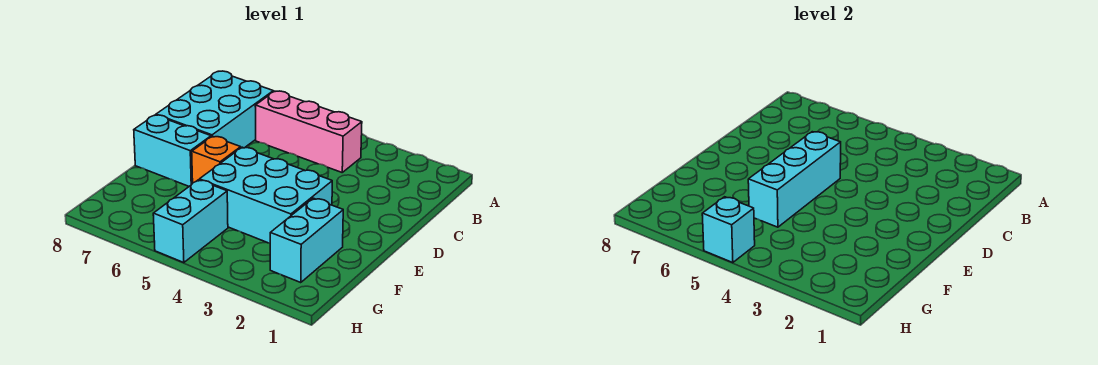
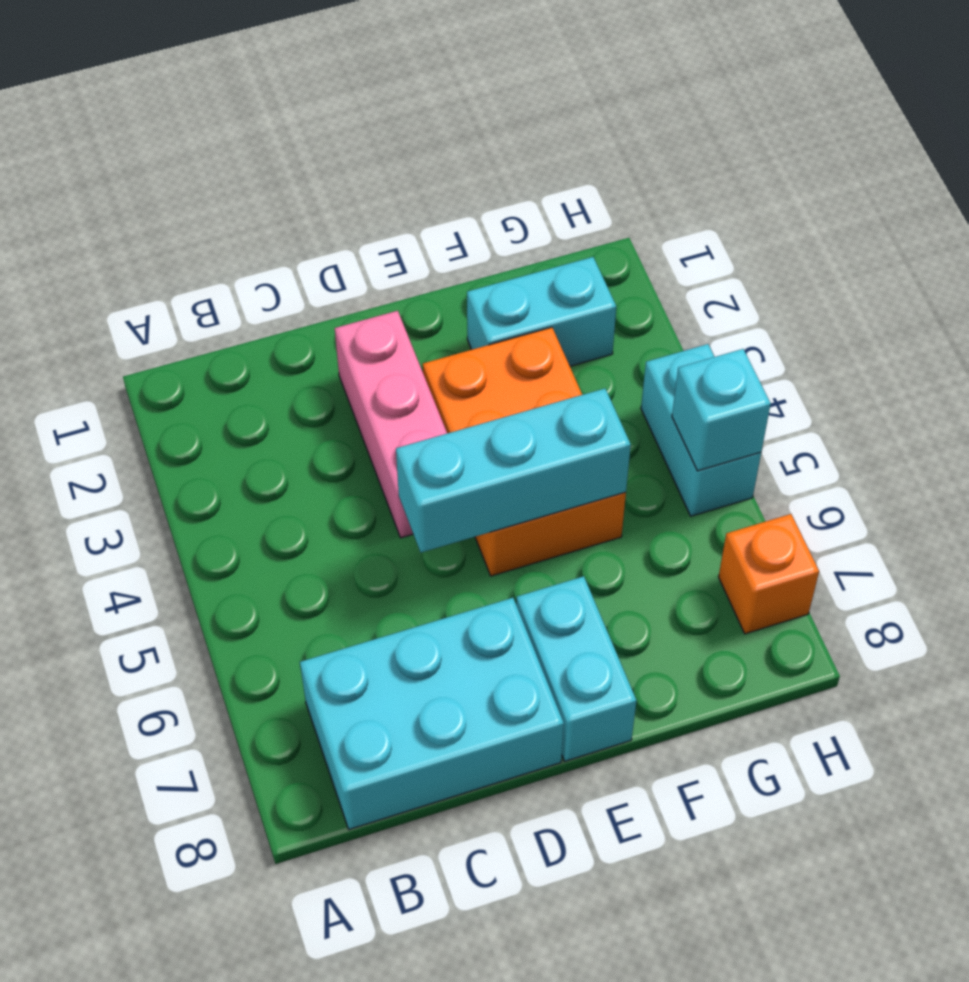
pink 1x3 brick [255,91,362,172] -> pink 1x3 brick moved to [335,311,447,538]
cyan 2x3 brick [199,147,332,243] -> orange 2x3 brick [423,327,626,576]
orange 1x1 brick [192,136,241,183] -> orange 1x1 brick moved to [719,514,819,634]
cyan 1x2 brick [153,180,228,263] -> cyan 1x2 brick turned to [641,344,761,516]

